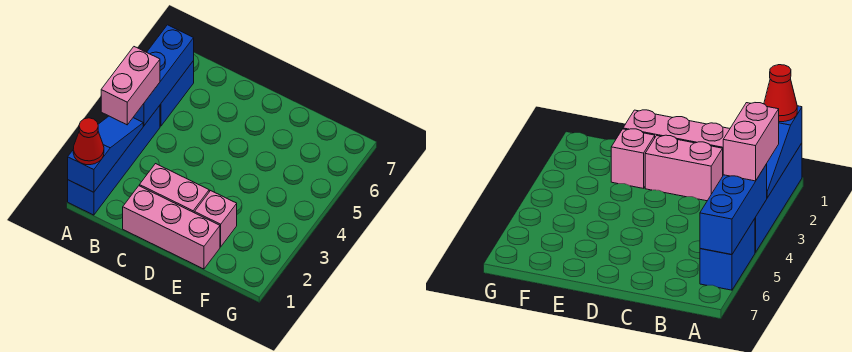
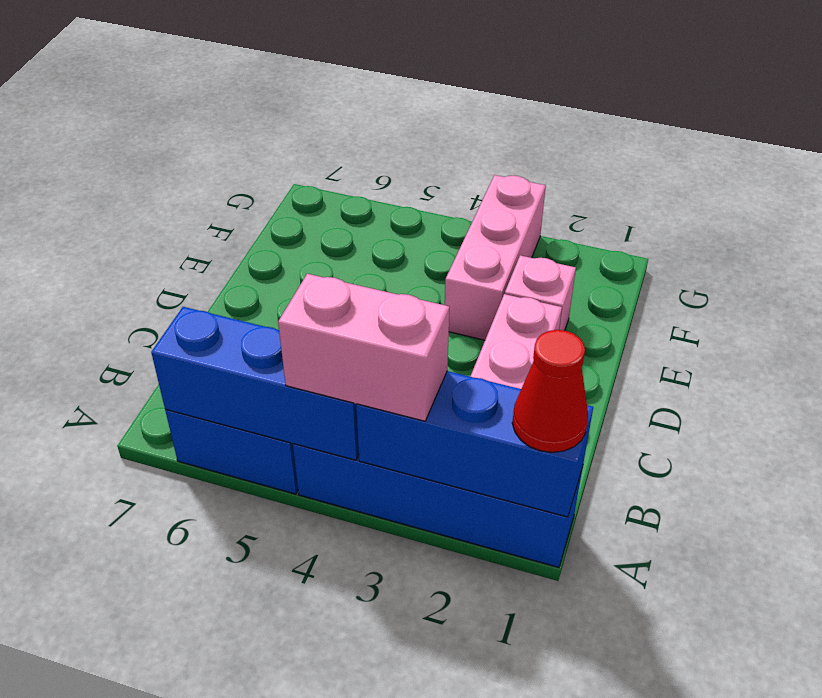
blue 1x3 slope [68,116,143,192] -> blue 1x3 brick [356,371,593,517]
pink 1x3 brick [123,186,220,269] -> pink 1x3 brick moved to [445,175,546,340]

